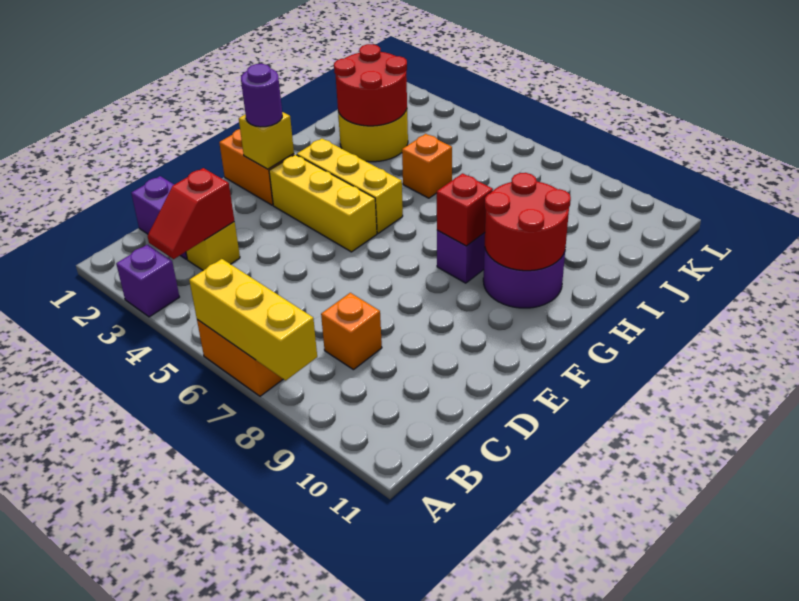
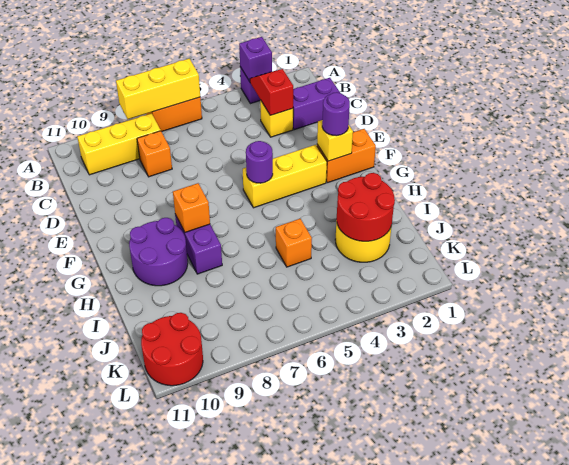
none -> purple 1x1 brick [239,37,272,81]
none -> purple 1x1 round brick [246,141,273,183]
yellow 1x3 brick [297,139,403,233] -> yellow 1x3 brick moved to [77,113,161,175]
red 1x1 brick [437,173,493,246] -> orange 1x1 brick [173,183,210,232]
red 2x2 round brick [485,173,571,271] -> red 2x2 round brick moved to [141,313,203,386]

